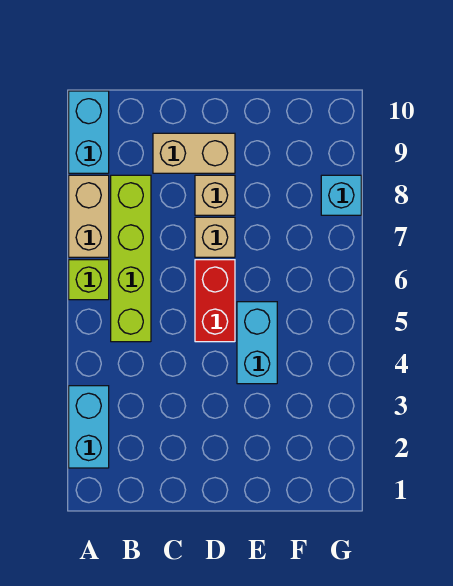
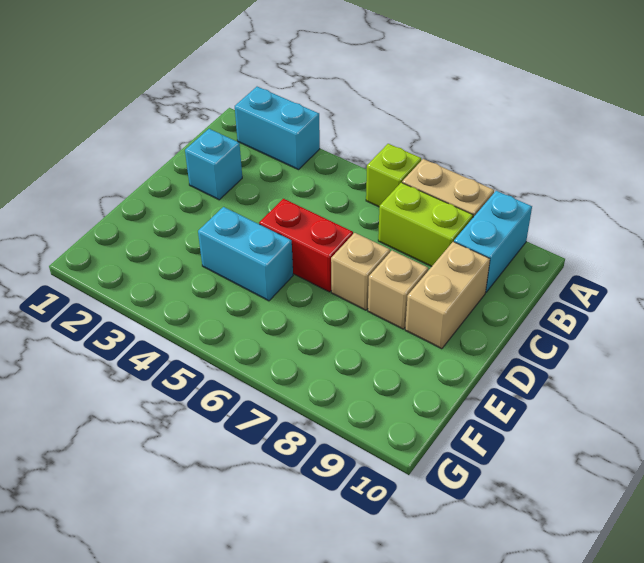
cyan 1x2 brick [69,91,109,173] -> cyan 1x2 brick turned to [454,191,532,292]
lime 1x4 brick [111,175,151,342] -> lime 1x2 brick [378,183,473,267]
cyan 1x1 brick [321,175,361,215] -> cyan 1x1 brick moved to [185,129,242,200]

